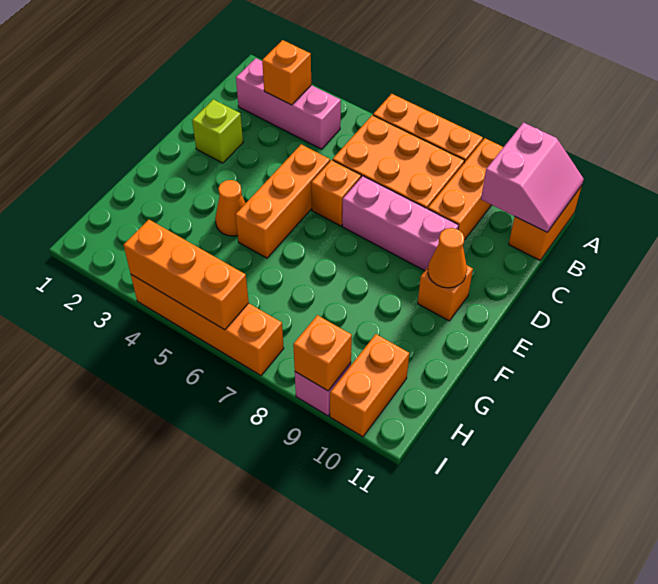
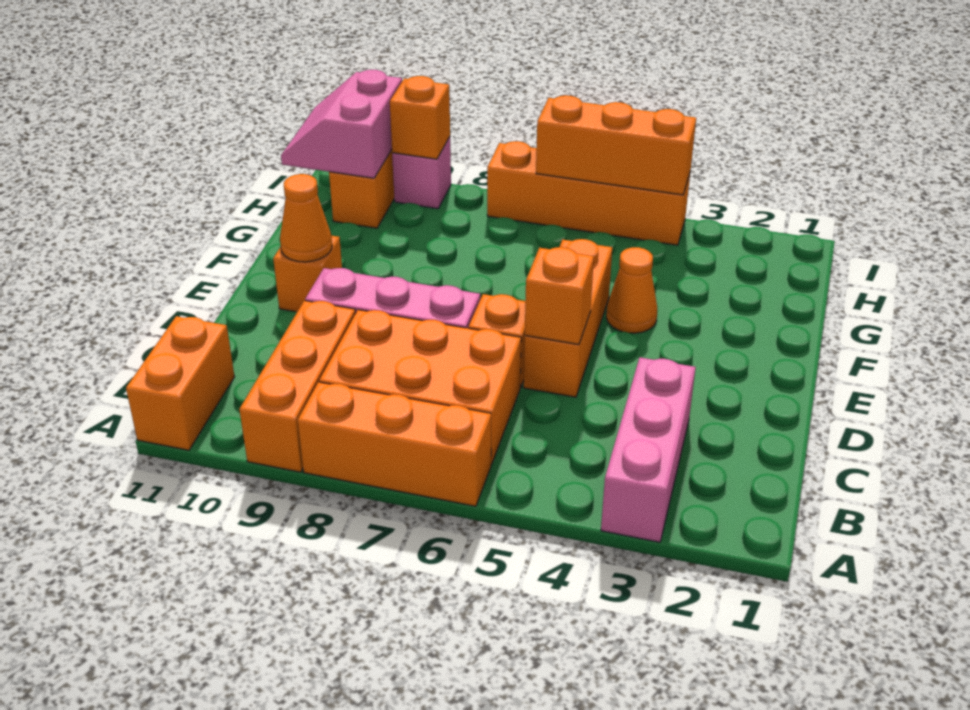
pink 2x2 slope [481,123,584,232] -> pink 2x2 slope moved to [281,70,402,178]
pink 1x3 brick [236,58,341,149] -> pink 1x3 brick turned to [601,357,696,542]
orange 1x1 brick [262,40,311,105] -> orange 1x1 brick moved to [525,247,594,345]
lime 1x1 brick [192,99,243,163] -> none

